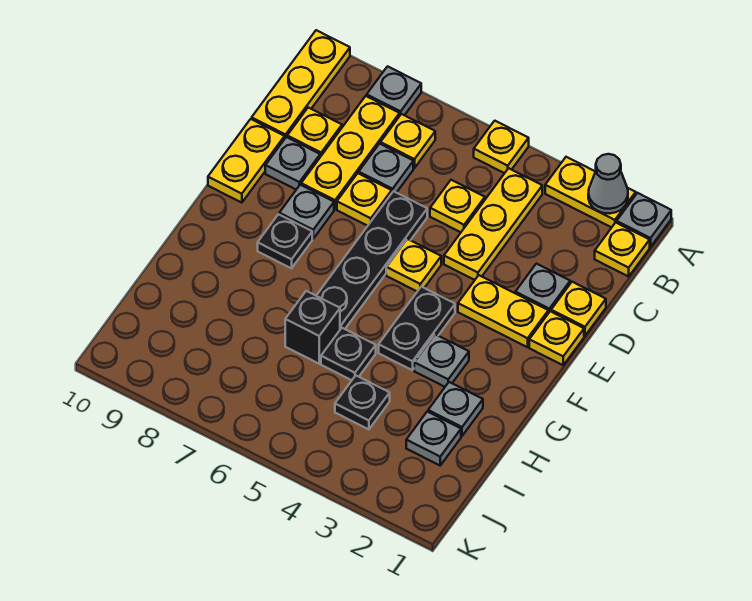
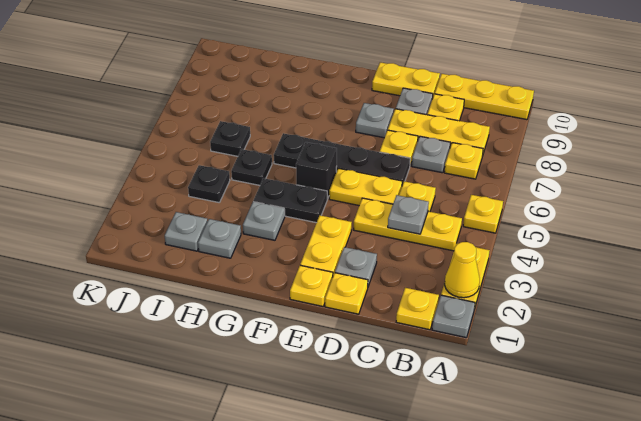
grey 1x1 cone [588,154,628,214] -> yellow 1x1 cone [445,242,480,298]
grey 1x1 plate [367,66,421,115] -> grey 1x1 plate moved to [388,195,429,234]
yellow 1x1 plate [386,239,441,291] -> yellow 1x2 plate [329,168,402,205]
black 1x1 plate [258,214,312,268] -> black 1x1 plate moved to [210,121,250,156]
black 1x1 brick [285,291,340,364] -> black 1x1 brick moved to [296,142,337,199]

